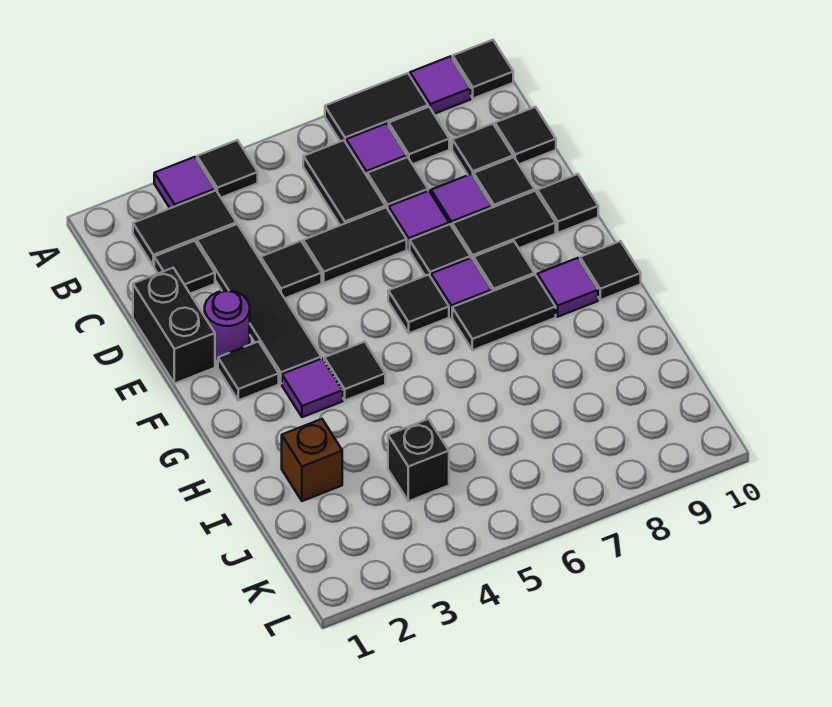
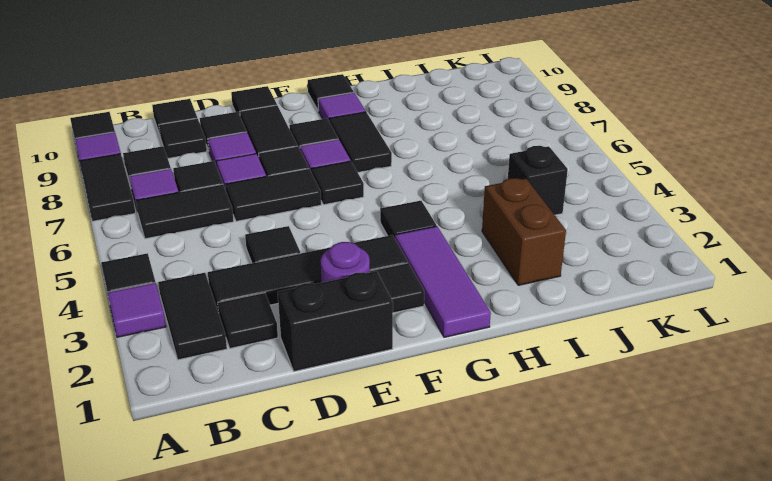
black 1x2 tile [303,207,407,283] -> black 1x2 tile turned to [225,169,321,221]
purple 1x1 tile [282,358,343,417] -> purple 1x3 tile [395,226,491,337]
brown 1x1 brick [282,419,342,501] -> brown 1x2 brick [482,178,566,285]

